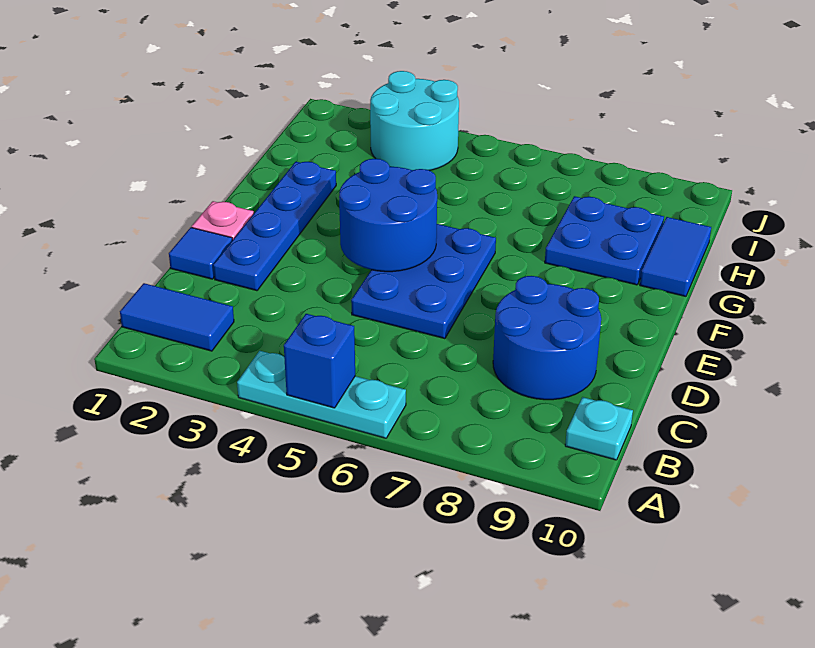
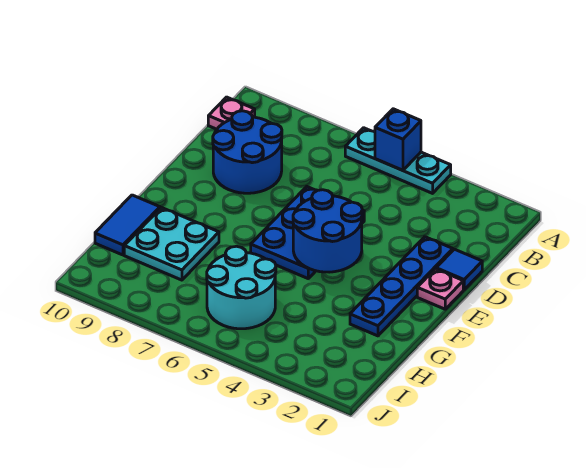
blue 1x2 tile [120,283,234,351] -> none
cyan 1x1 plate [565,397,633,460] -> pink 1x1 plate [208,97,255,129]
blue 2x2 plate [545,196,664,285] -> cyan 2x2 plate [124,208,219,280]
cyan 2x2 round brick [370,71,459,170] -> cyan 2x2 round brick moved to [207,246,276,329]

